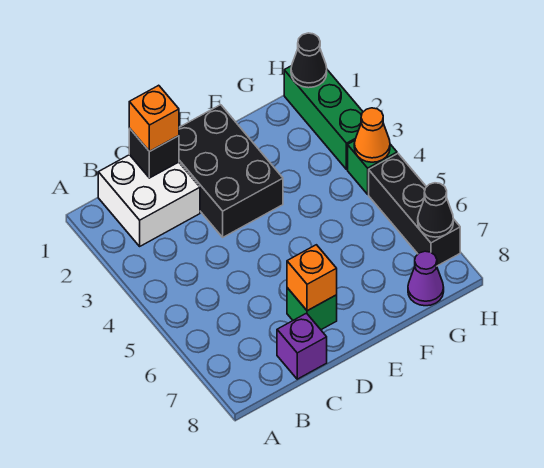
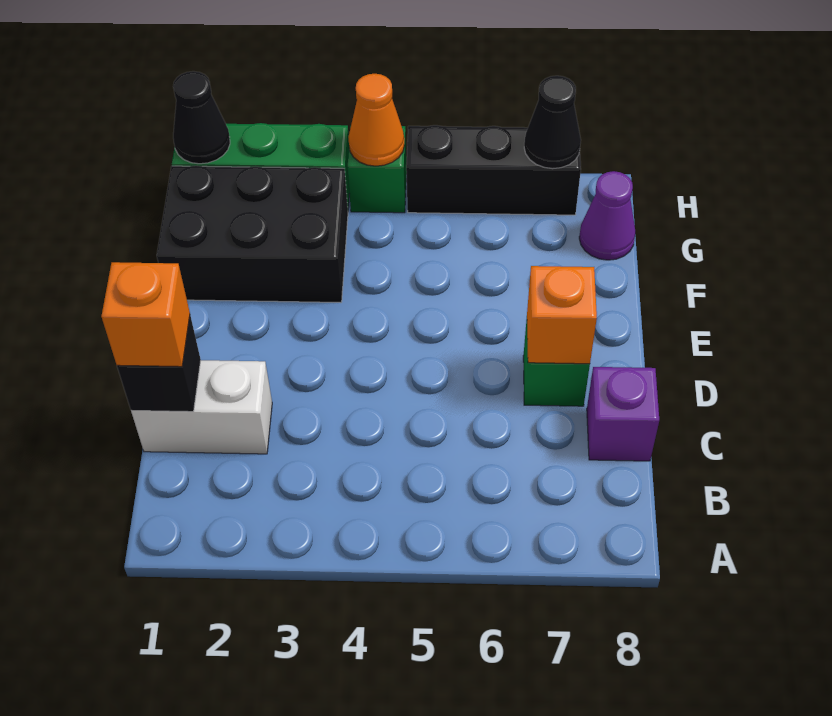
white 2x2 brick [98,155,200,246] -> white 1x2 brick [131,360,272,454]
black 2x3 brick [179,105,283,237] -> black 2x3 brick moved to [157,166,348,303]

